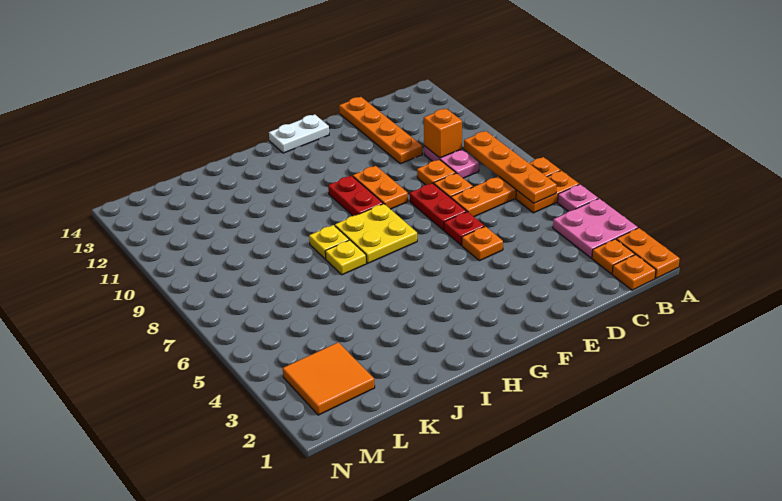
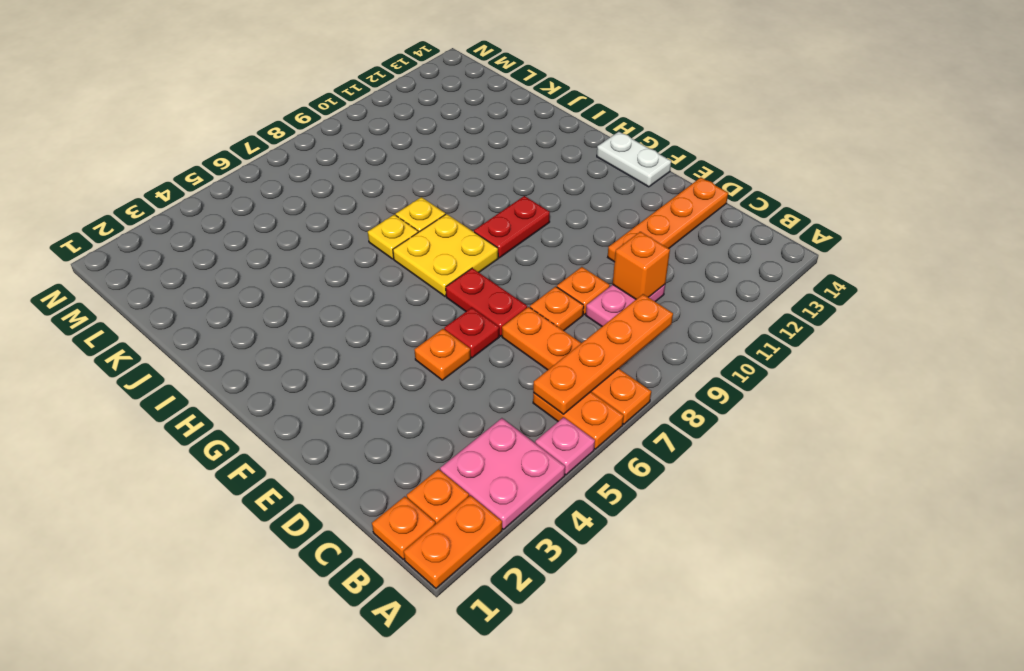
red 1x2 plate [410,183,467,230] -> red 1x2 plate turned to [446,268,527,336]
orange 1x2 plate [353,166,408,209] -> none
orange 2x2 tile [283,342,375,415] -> none

